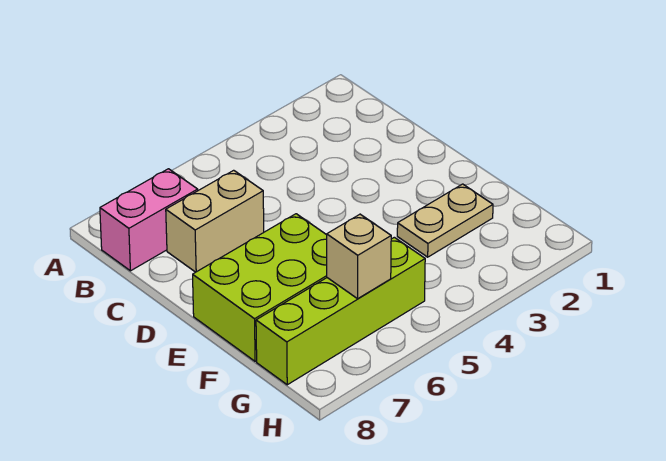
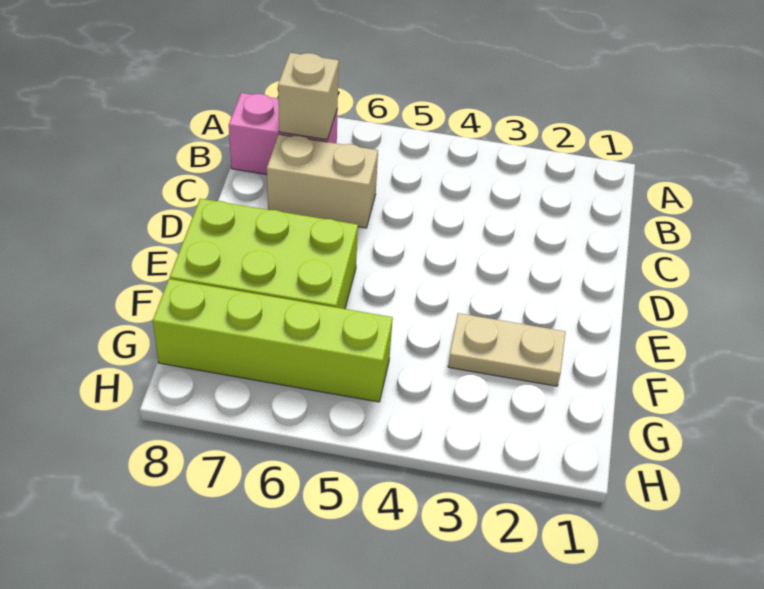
tan 1x1 brick [327,214,391,299] -> tan 1x1 brick moved to [278,53,339,140]

